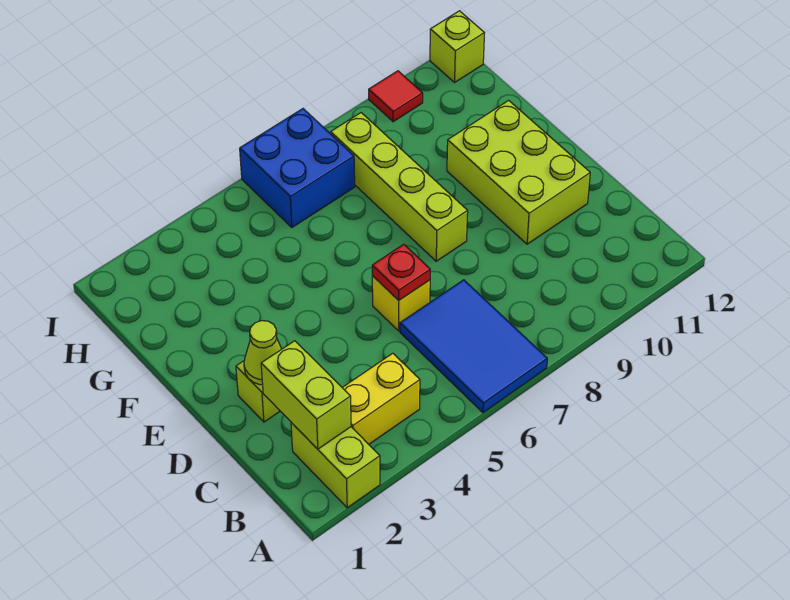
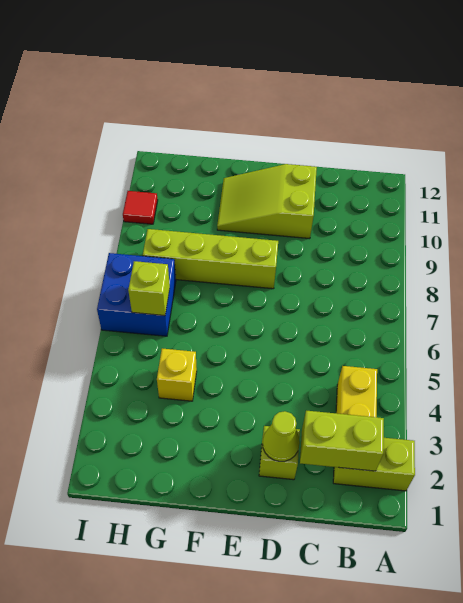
blue 2x3 tile [400,280,547,412] -> none
yellow 1x1 brick [372,276,430,331] -> yellow 1x1 brick moved to [157,348,197,401]
red 1x1 plate [372,244,430,300] -> none
lime 2x3 brick [447,100,590,244] -> lime 2x3 slope [217,164,317,239]
lime 1x1 brick [430,11,484,82] -> lime 1x1 brick moved to [128,261,170,316]

